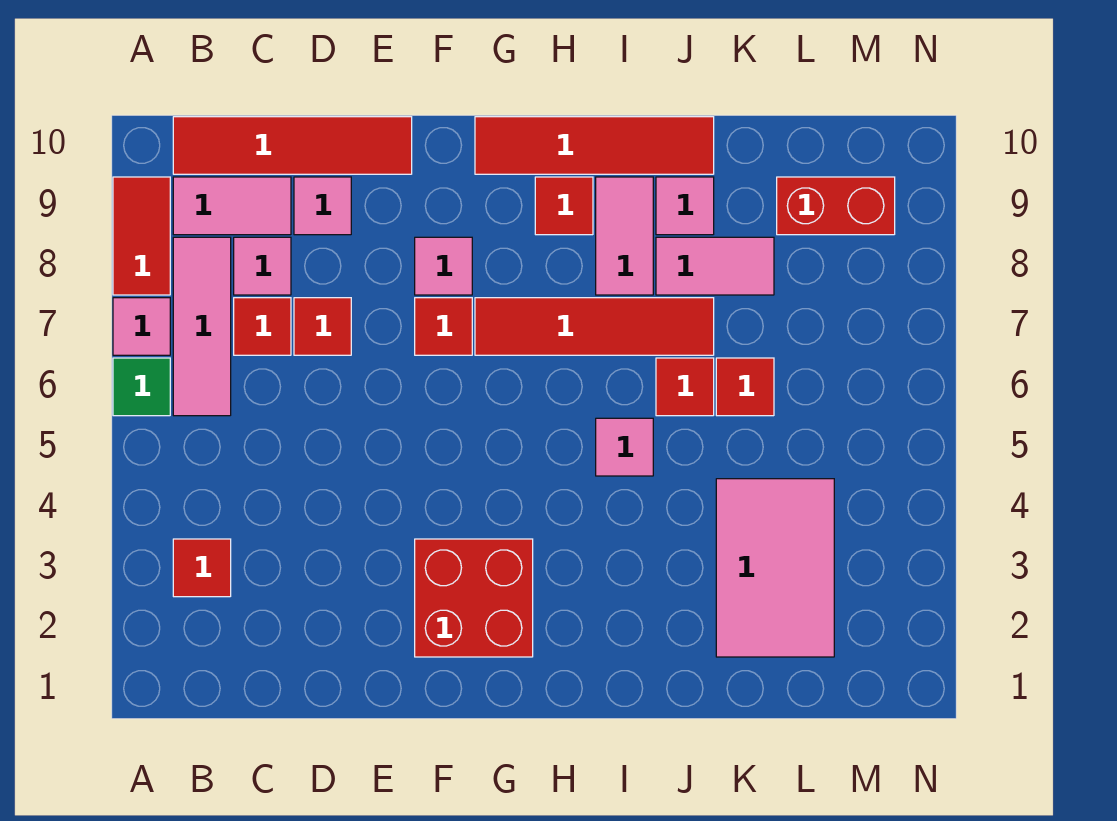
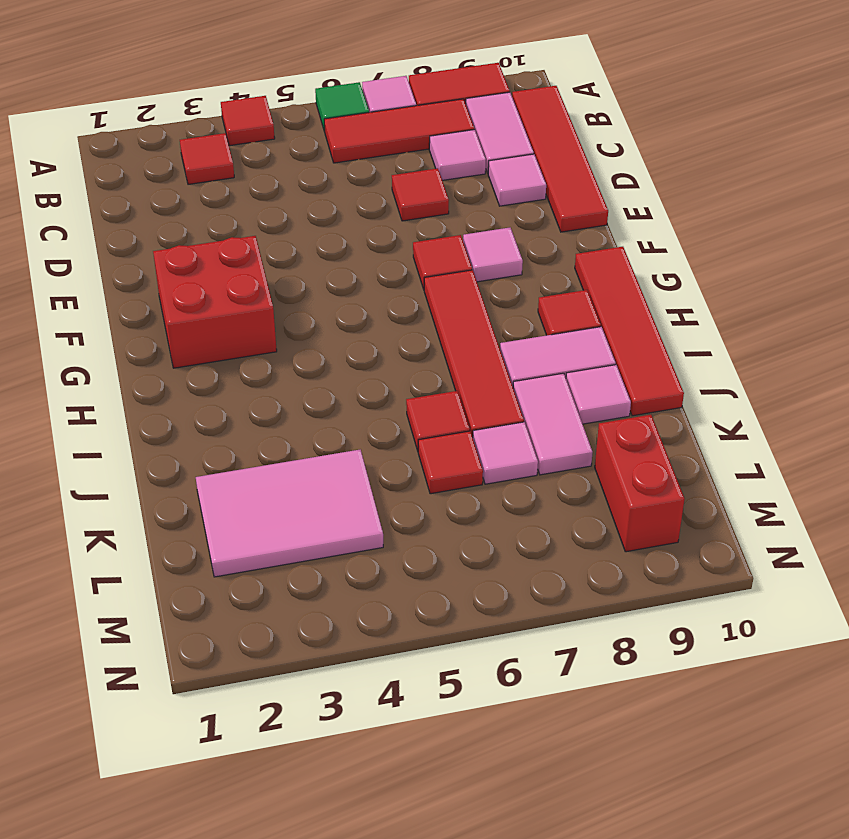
pink 1x3 tile [173,237,231,416] -> red 1x3 tile [324,99,474,163]
red 1x1 tile [234,298,291,355] -> red 1x1 tile moved to [221,96,275,146]
pink 1x1 tile [596,418,653,476] -> pink 1x1 tile moved to [473,422,538,484]

